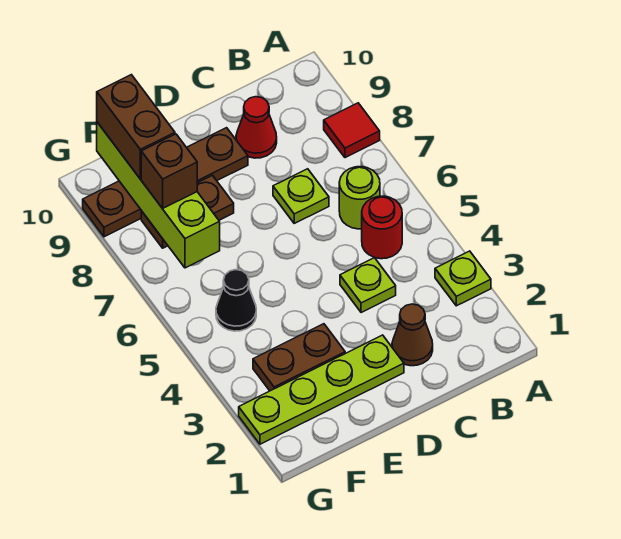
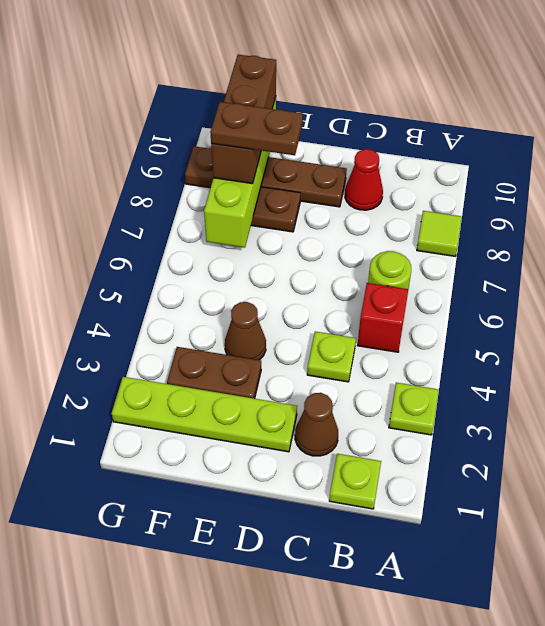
red 1x1 tile [324,103,380,158] -> lime 1x1 tile [417,211,462,256]
red 1x1 round brick [362,196,402,259] -> red 1x1 brick [357,283,408,352]
lime 1x1 plate [273,169,329,223] -> lime 1x1 plate moved to [329,454,381,509]
none -> brown 1x1 cone [225,302,266,360]
none -> brown 1x2 plate [210,102,303,155]
black 1x1 cone [216,270,256,331] -> none

